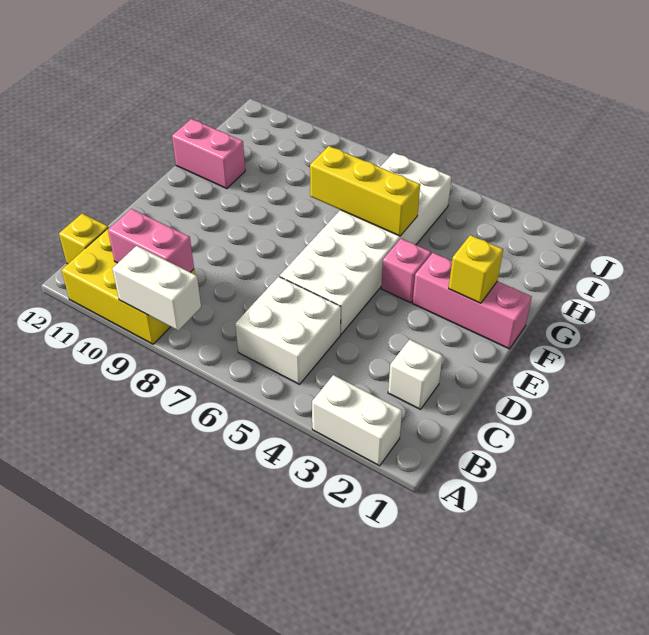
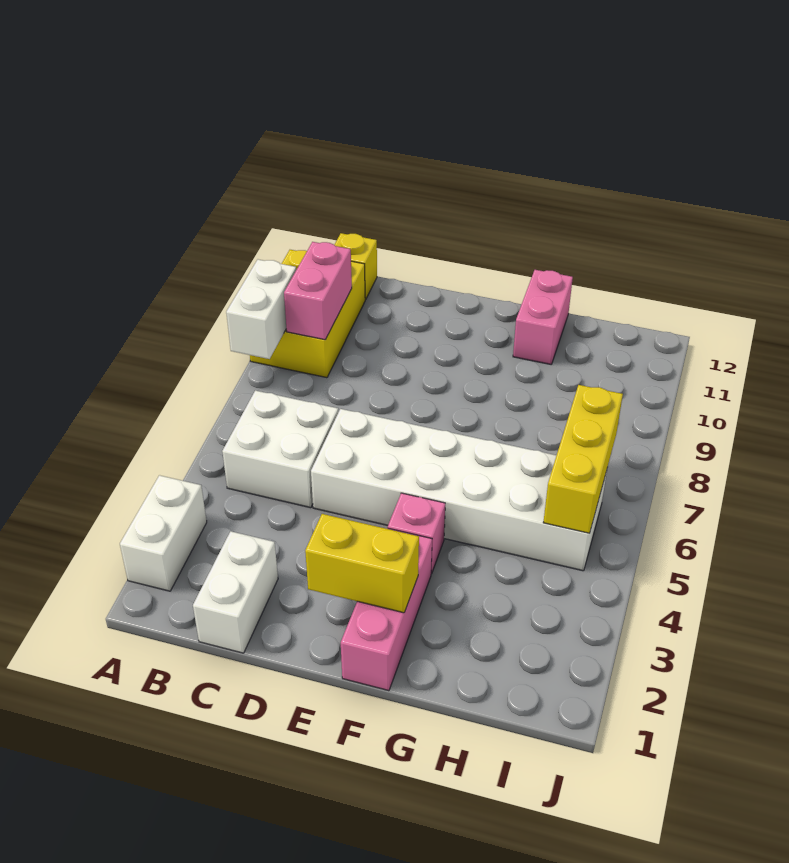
white 1x1 brick [388,340,443,409] -> white 1x2 brick [193,531,278,653]
yellow 1x1 brick [449,235,503,303] -> yellow 1x2 brick [305,514,419,613]
yellow 1x3 brick [310,146,420,236] -> yellow 1x3 brick moved to [543,385,623,533]

